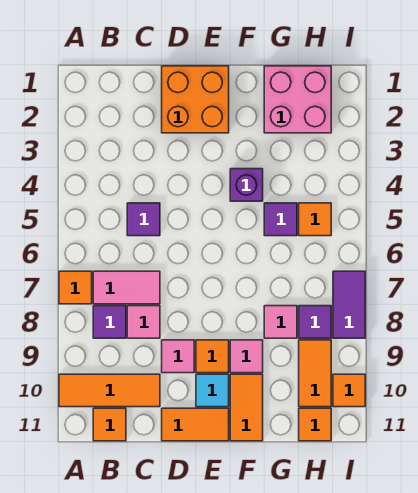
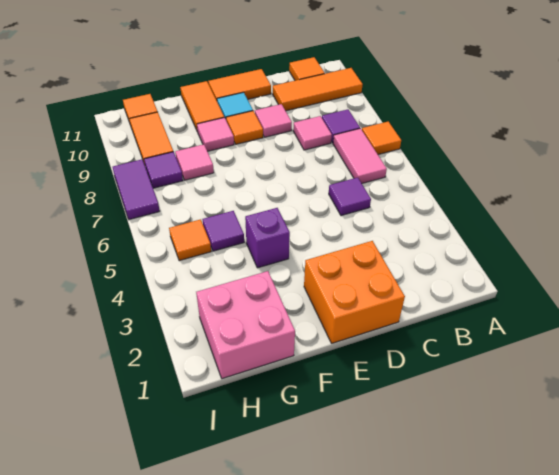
pink 1x2 tile [93,271,160,304] -> pink 1x2 tile turned to [333,128,387,183]
orange 1x1 tile [333,374,365,407] -> none

